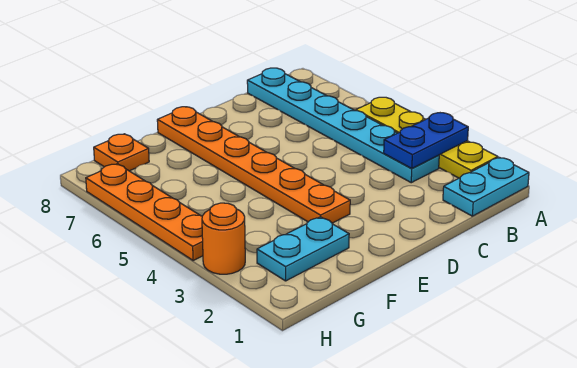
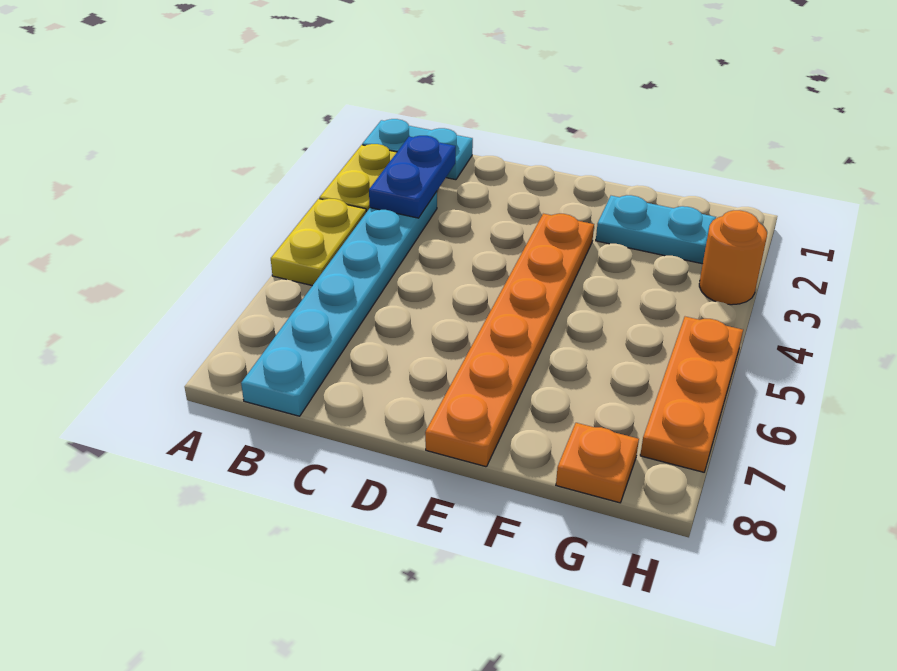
blue 1x2 plate [384,113,468,168] -> blue 1x2 plate turned to [369,136,456,218]
orange 1x4 plate [86,164,203,261] -> orange 1x3 plate [640,317,743,472]

